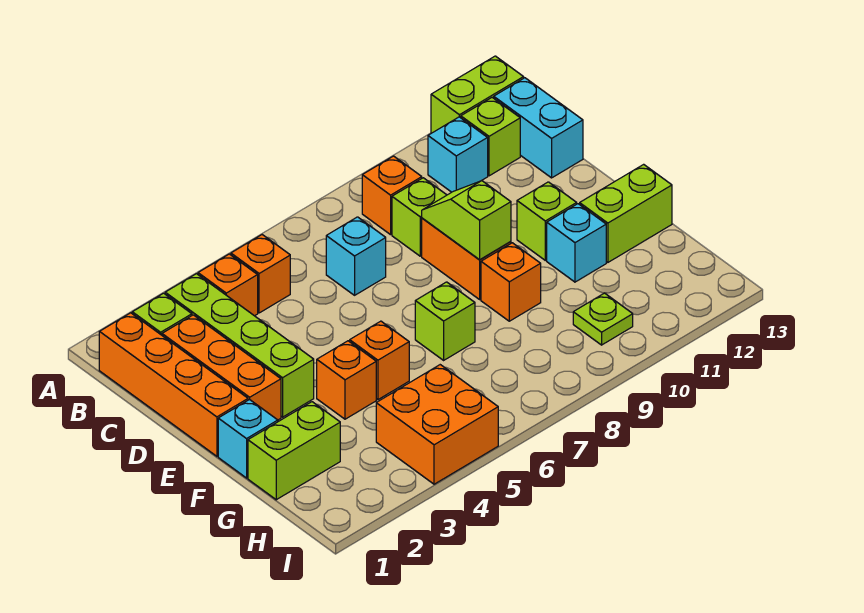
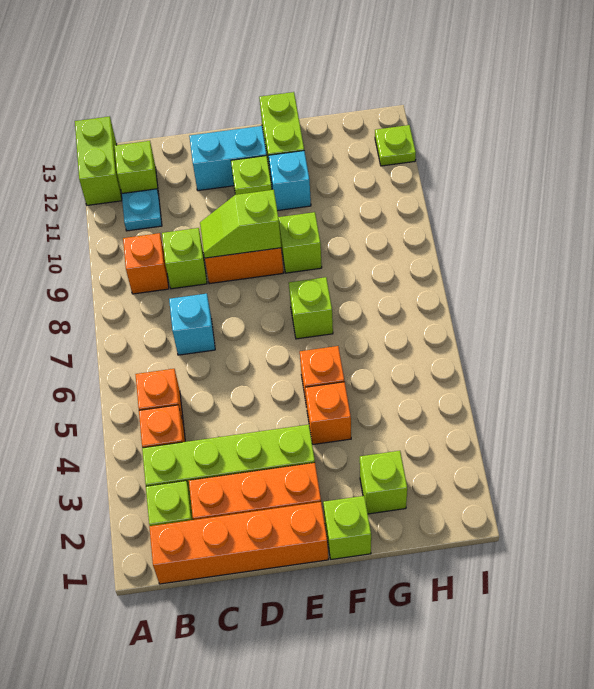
cyan 1x1 brick [428,117,488,192] -> cyan 1x1 plate [122,189,162,231]
cyan 1x2 brick [494,78,583,178] -> cyan 1x2 brick moved to [189,126,267,191]
cyan 1x1 brick [218,399,278,478] -> lime 1x1 brick [323,496,371,559]
orange 1x1 brick [481,243,541,321] -> lime 1x1 brick [278,212,322,273]
lime 1x2 brick [248,402,340,500] -> lime 1x1 brick [360,451,407,514]
orange 2x2 brick [376,365,498,484] -> none
lime 1x1 plate [573,293,633,345] -> lime 1x1 plate moved to [375,125,416,166]

